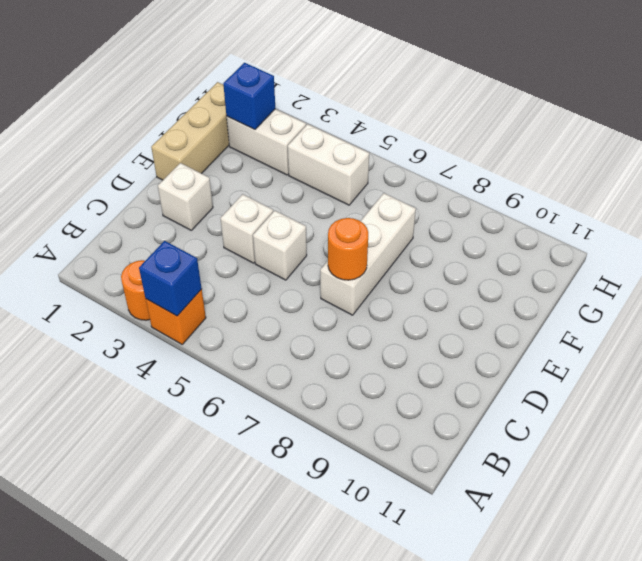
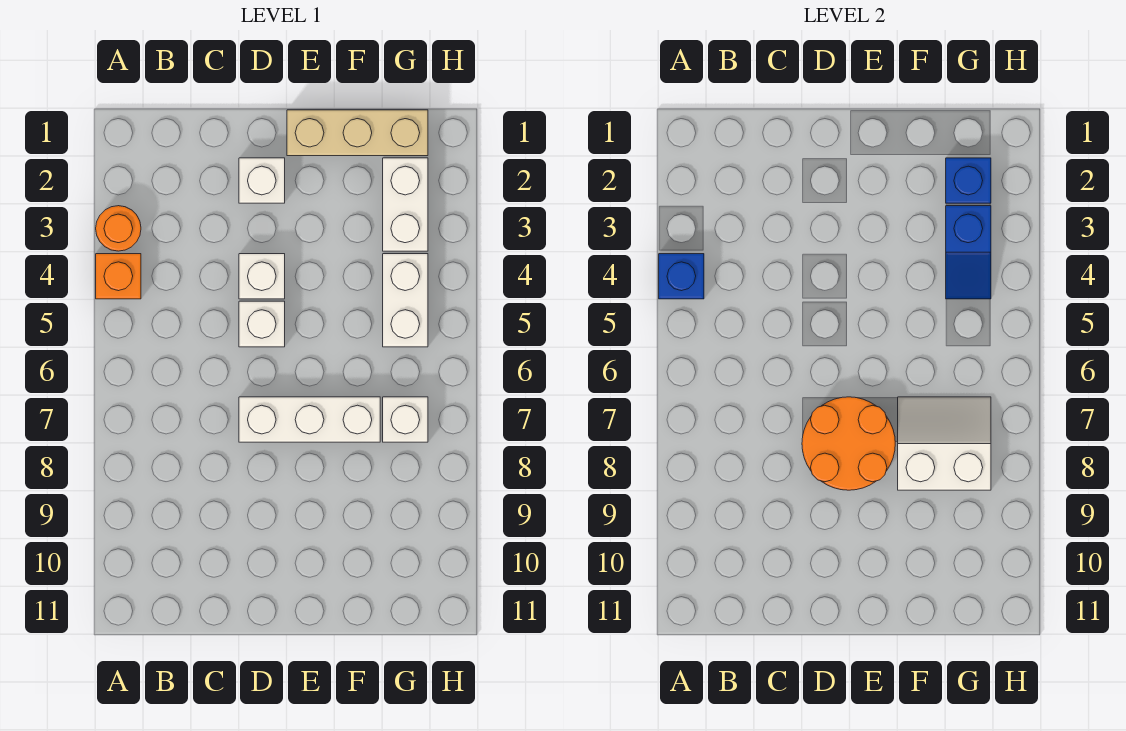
orange 1x1 round brick [328,218,368,280] -> orange 2x2 round brick [802,397,895,490]
none -> white 2x2 slope [898,397,991,490]
none -> blue 1x2 slope [946,206,991,299]
none -> white 1x1 brick [383,397,428,442]

